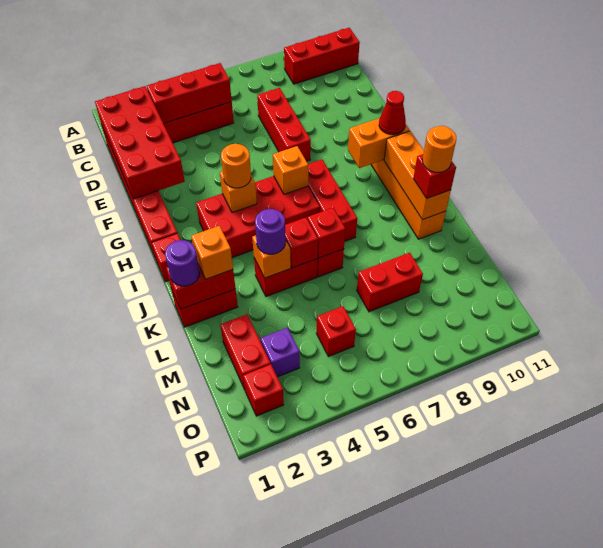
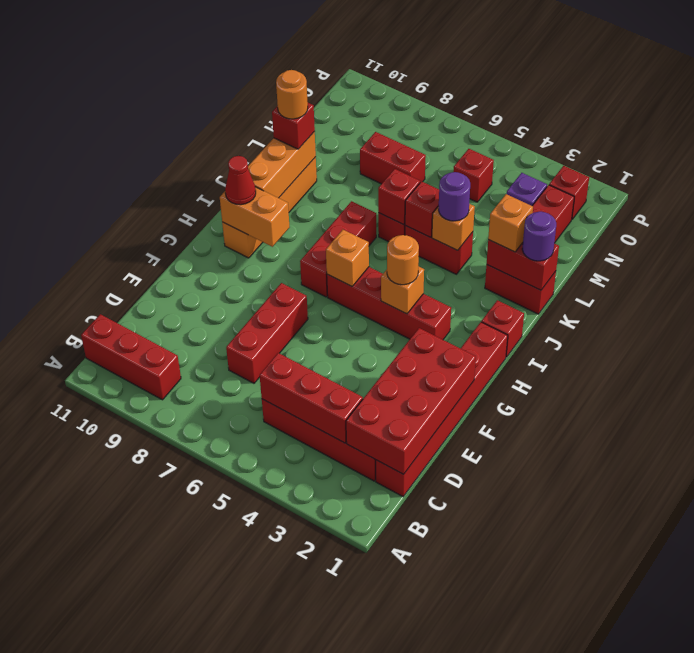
red 2x4 brick [196,176,320,258] -> red 1x4 brick [327,267,451,340]

